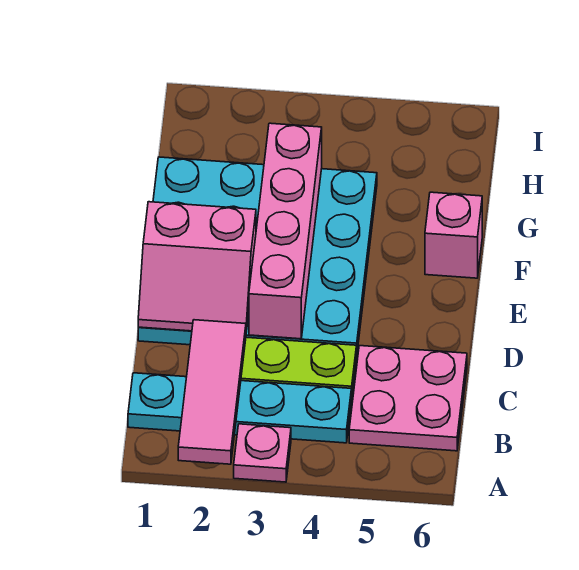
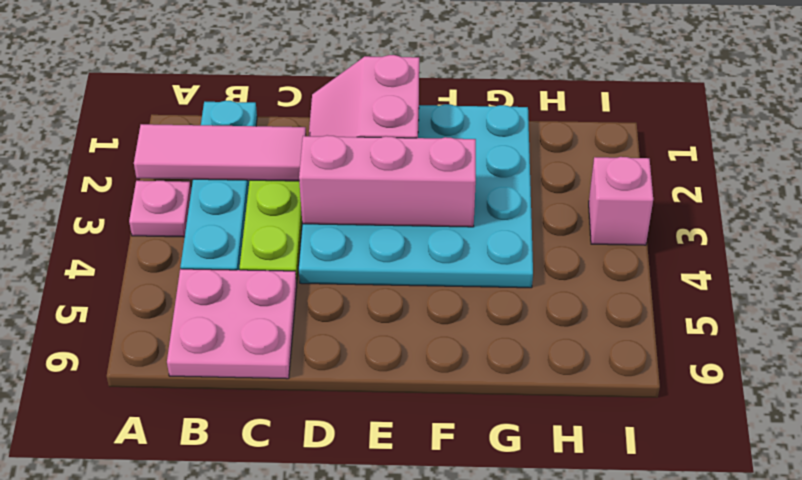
pink 1x4 brick [249,123,322,339] -> pink 1x3 brick [299,135,476,227]
pink 1x1 brick [425,192,482,278] -> pink 1x1 brick moved to [589,157,653,245]

